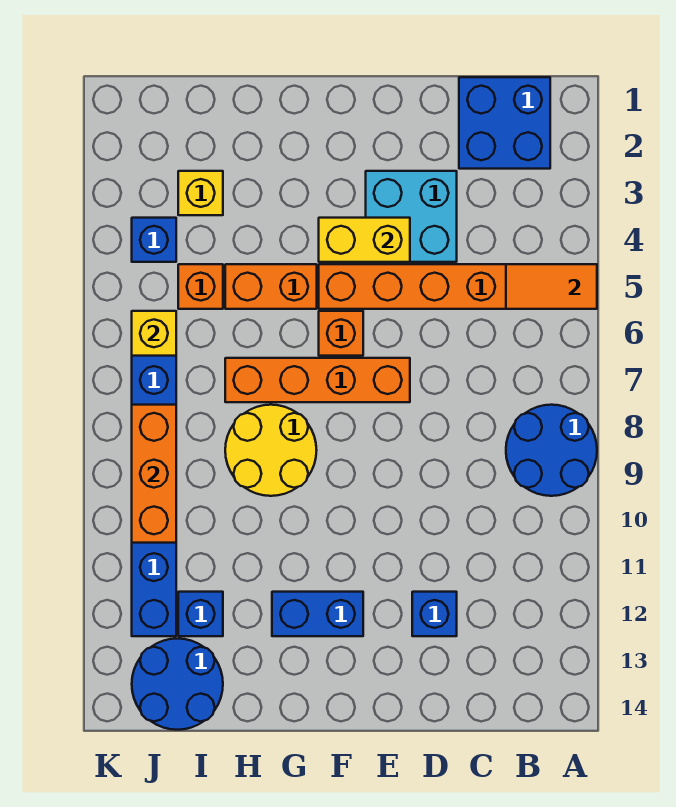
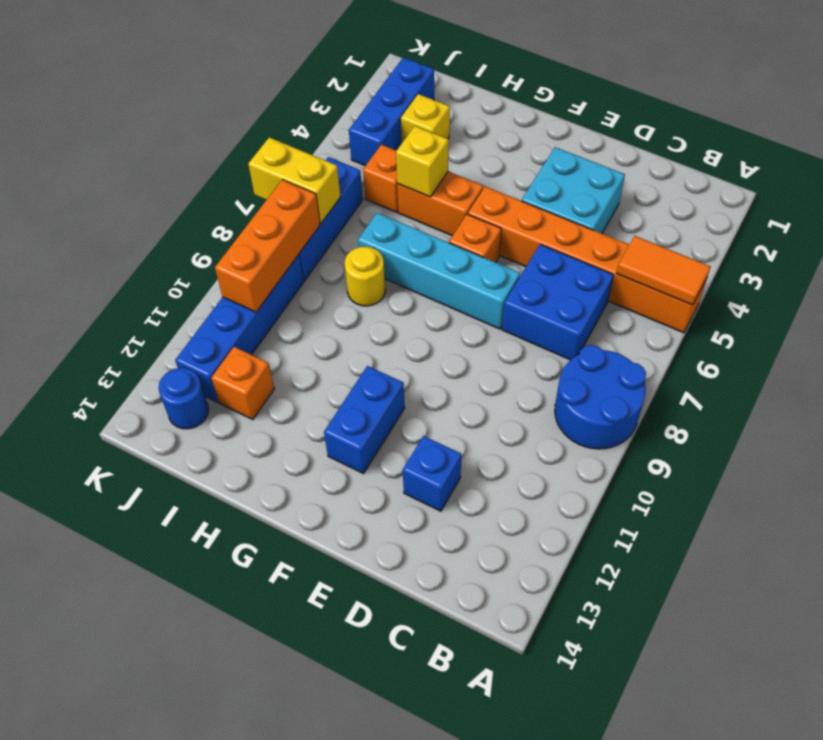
blue 2x2 brick [459,77,550,169] -> blue 2x2 brick moved to [502,244,613,360]
yellow 1x2 brick [319,218,410,262] -> yellow 1x2 brick moved to [248,137,340,223]
orange 1x4 brick [225,358,410,402] -> cyan 1x4 brick [358,213,520,329]
blue 1x2 brick [272,592,363,636] -> blue 1x2 brick turned to [324,366,405,474]
yellow 2x2 round brick [225,405,317,496] -> yellow 1x1 round brick [345,247,385,306]
blue 1x1 brick [178,592,223,636] -> orange 1x1 brick [211,347,274,420]
blue 2x2 round brick [132,639,223,730] -> blue 1x1 round brick [158,368,208,429]
blue 1x1 brick [132,218,176,262] -> blue 1x3 brick [349,57,434,166]
yellow 1x1 brick [132,311,176,356] -> yellow 1x1 brick moved to [396,126,449,197]

